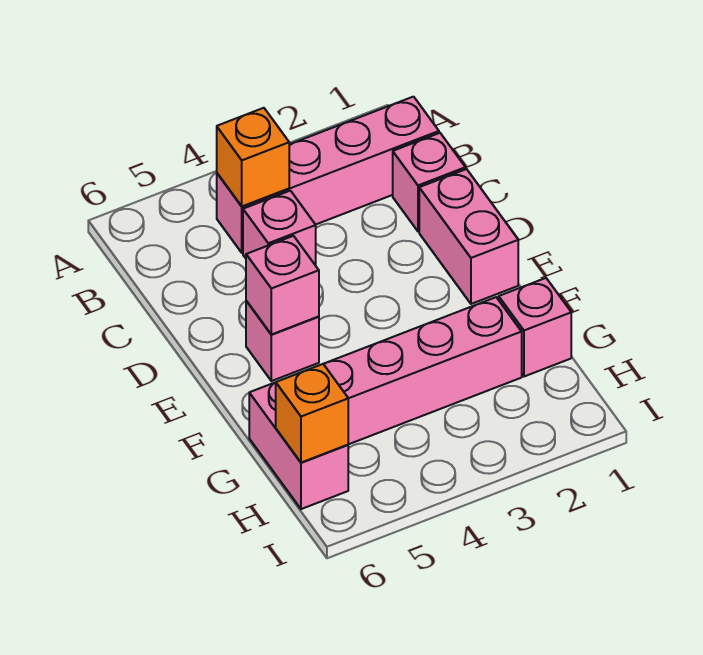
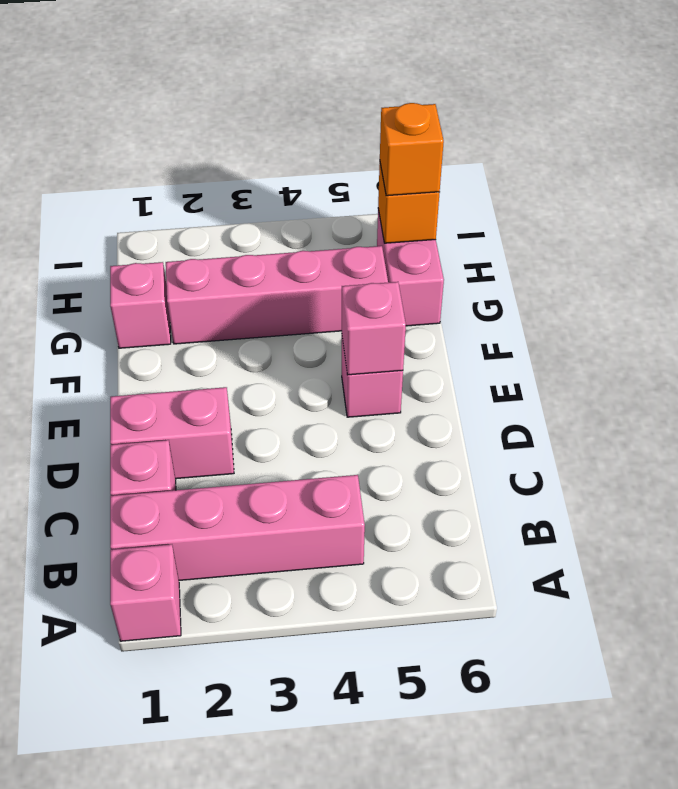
orange 1x1 brick [217,108,289,206] -> orange 1x1 brick moved to [380,103,444,196]
pink 1x1 brick [243,191,316,266] -> pink 1x1 brick moved to [110,544,181,641]
pink 1x2 brick [419,169,518,304] -> pink 1x2 brick turned to [110,387,234,479]

